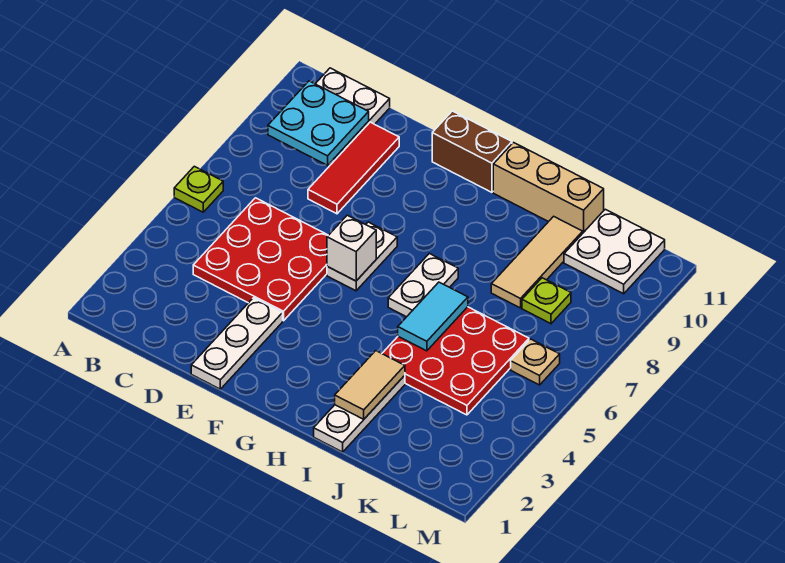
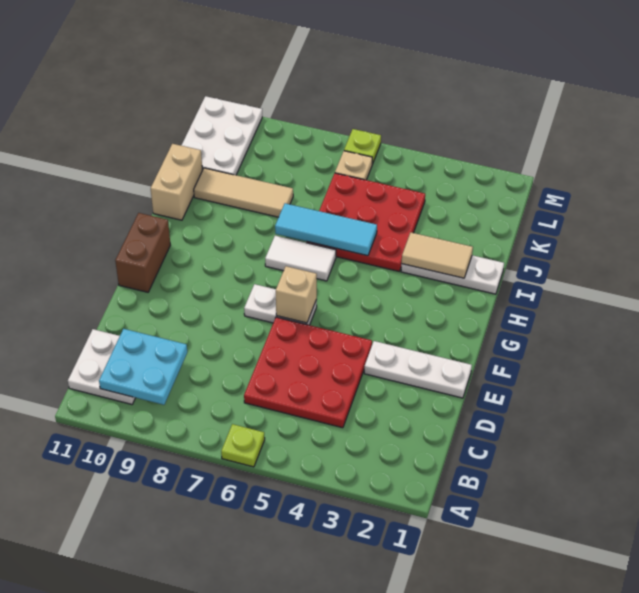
red 1x3 tile [308,122,399,214] -> none
white 1x1 brick [327,215,376,281] -> tan 1x1 brick [276,266,317,323]
white 1x2 plate [388,253,458,317] -> white 1x2 tile [265,236,336,281]
tan 1x3 brick [493,143,604,233] -> tan 1x2 brick [151,144,202,220]
cyan 1x2 tile [398,282,468,351] -> cyan 1x3 tile [275,203,377,256]
lime 1x1 plate [522,278,571,324] -> lime 1x1 plate moved to [344,129,381,164]
white 2x2 plate [564,209,665,294] -> white 2x3 plate [181,96,262,175]

